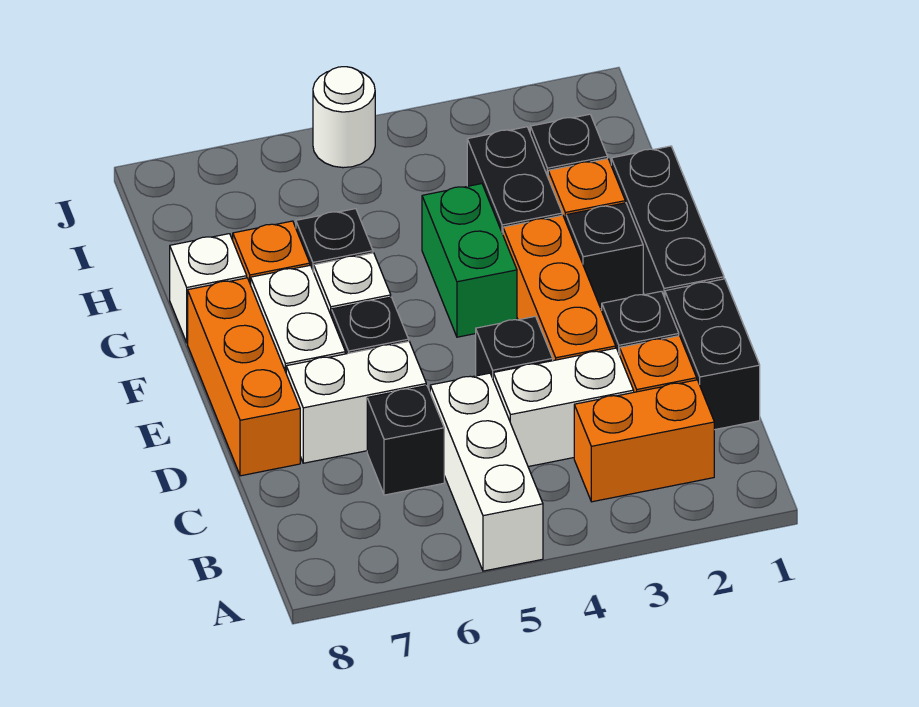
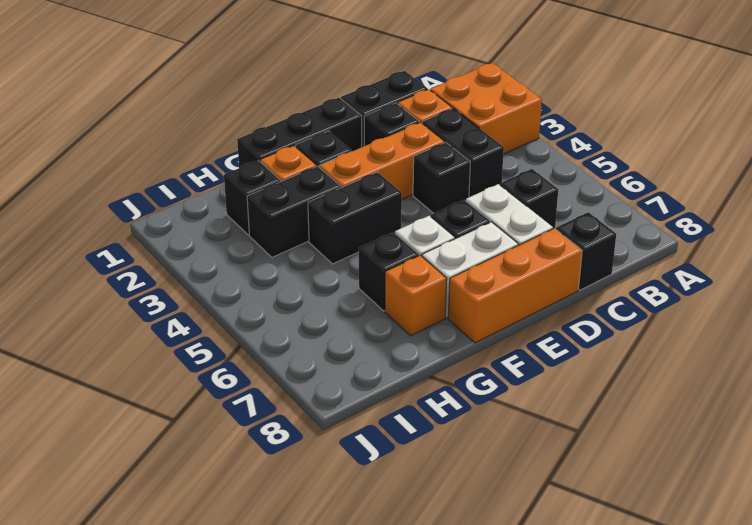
white 1x3 brick [430,373,543,571] -> none
orange 1x2 brick [574,380,714,502] -> orange 2x2 brick [430,63,542,154]
white 1x2 brick [493,348,634,467] -> black 1x2 brick [422,108,504,197]
none -> black 1x1 brick [556,212,616,290]
green 1x2 brick [422,184,517,337] -> black 1x2 brick [308,172,402,264]
white 1x1 brick [170,234,247,343] -> none
white 1x1 round brick [313,67,375,168] -> none

